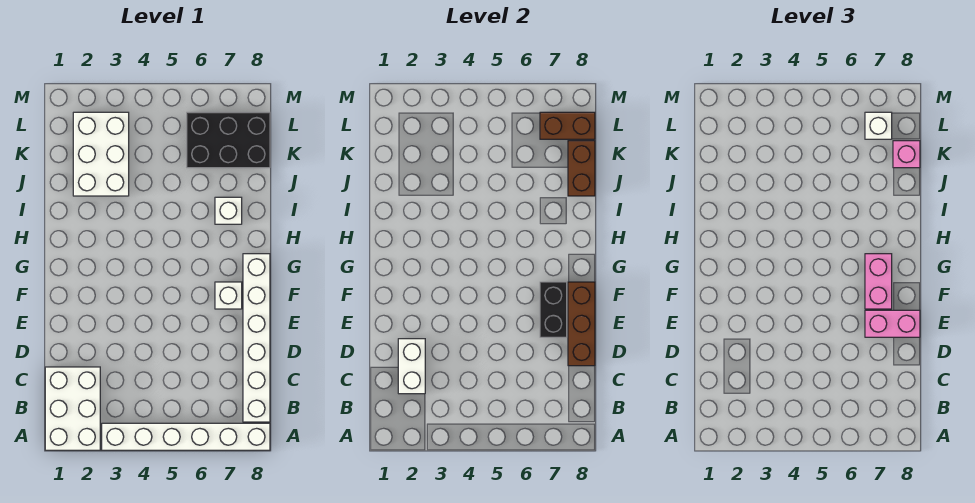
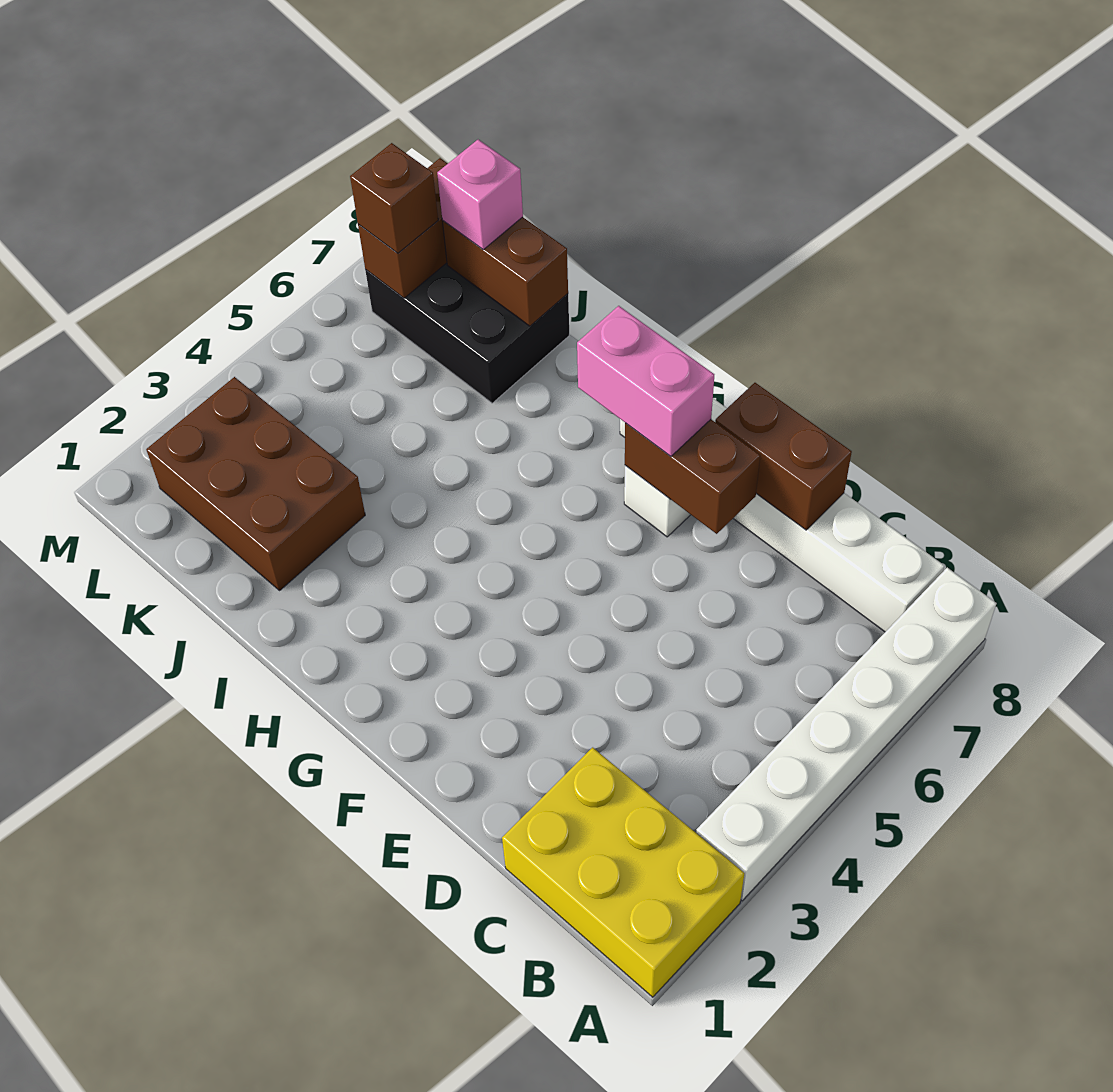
white 2x3 brick [45,367,100,450] -> yellow 2x3 brick [502,747,744,997]
white 1x2 brick [398,339,425,394] -> none
brown 1x3 brick [568,282,595,366] -> brown 1x2 brick [715,383,852,530]
black 1x2 brick [540,282,567,337] -> brown 1x2 brick [625,420,760,534]
pink 1x2 brick [865,310,920,337] -> none
white 1x1 brick [215,197,242,224] -> none
white 2x3 brick [73,112,129,196] -> brown 2x3 brick [146,377,365,590]
black 2x3 brick [187,112,270,168] -> black 2x3 brick turned to [365,263,569,403]
white 1x1 brick [865,112,892,139] -> brown 1x1 brick [350,143,438,253]

